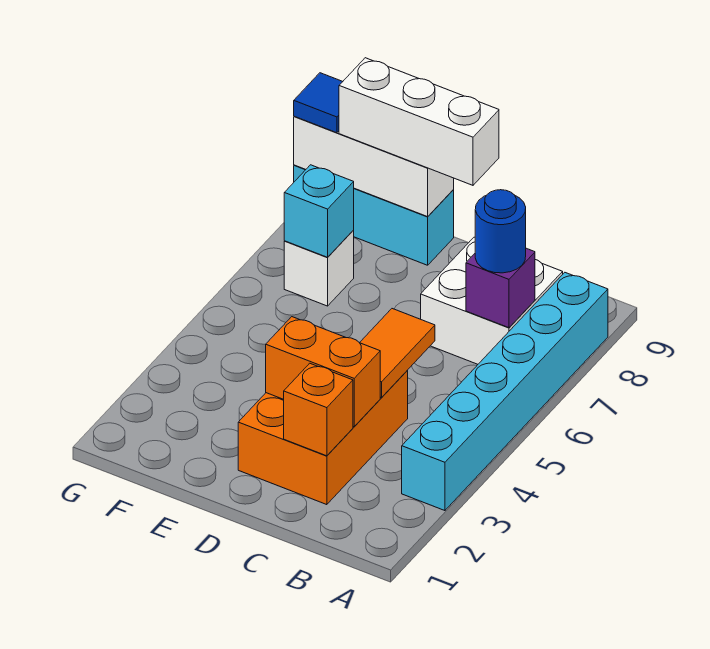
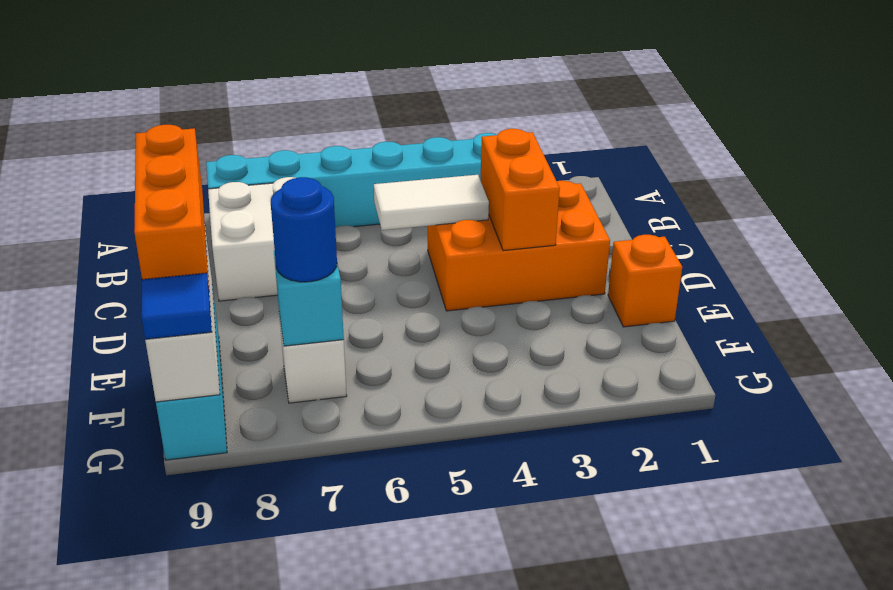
purple 1x1 brick [466,248,535,328] -> none
blue 1x1 round brick [475,190,526,273] -> blue 1x1 round brick moved to [271,177,337,282]
orange 1x1 brick [284,363,353,456] -> orange 1x1 brick moved to [608,235,682,327]
orange 1x2 tile [360,309,435,398] -> white 1x2 tile [374,175,489,230]
white 1x3 brick [339,58,499,185] -> orange 1x3 brick [134,125,209,287]

